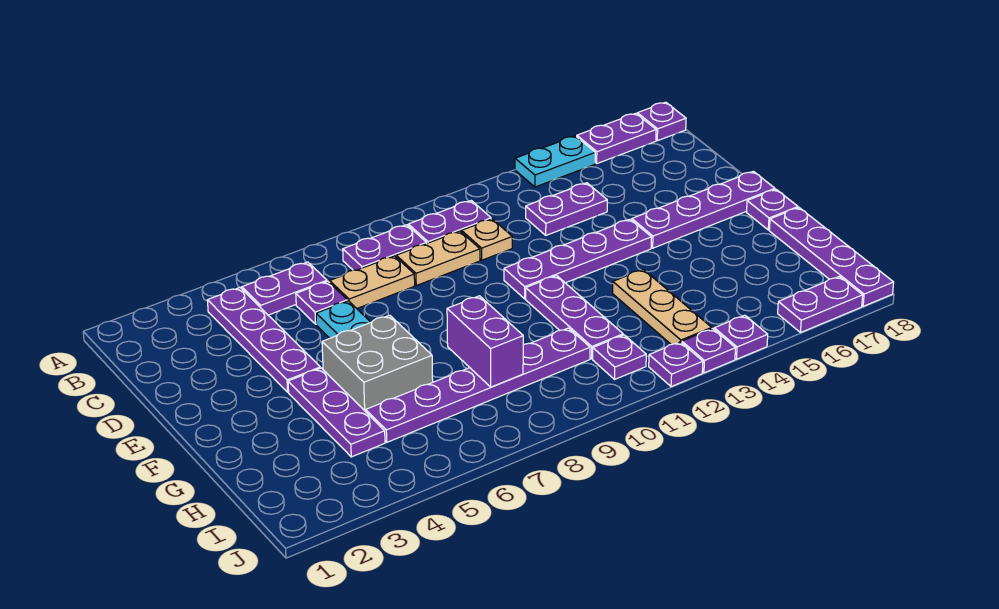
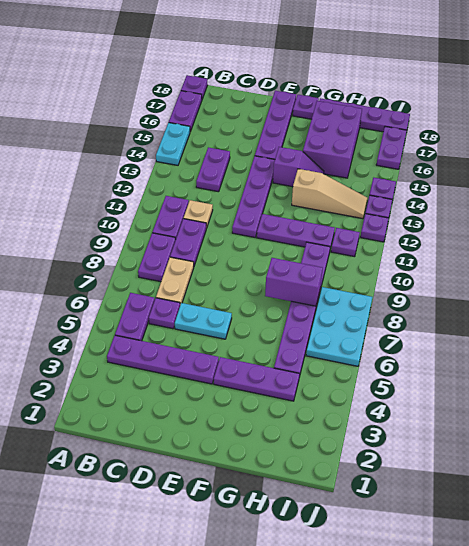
tan 1x2 plate [396,231,480,285] -> purple 1x2 plate [170,219,206,266]
grey 2x2 brick [322,315,433,412] -> none
none -> purple 1x2 slope [273,147,324,187]
tan 1x3 plate [613,269,712,344] -> tan 1x3 slope [292,169,368,219]
none -> purple 2x3 brick [303,101,362,178]
none -> cyan 2x3 plate [306,287,372,366]

